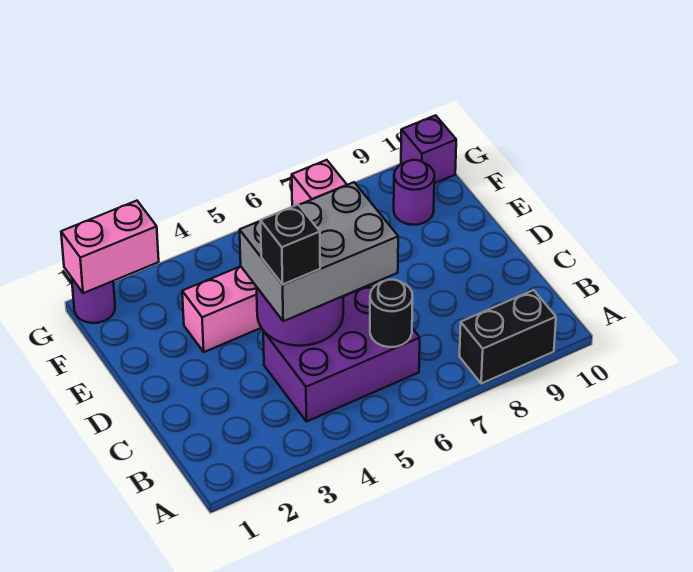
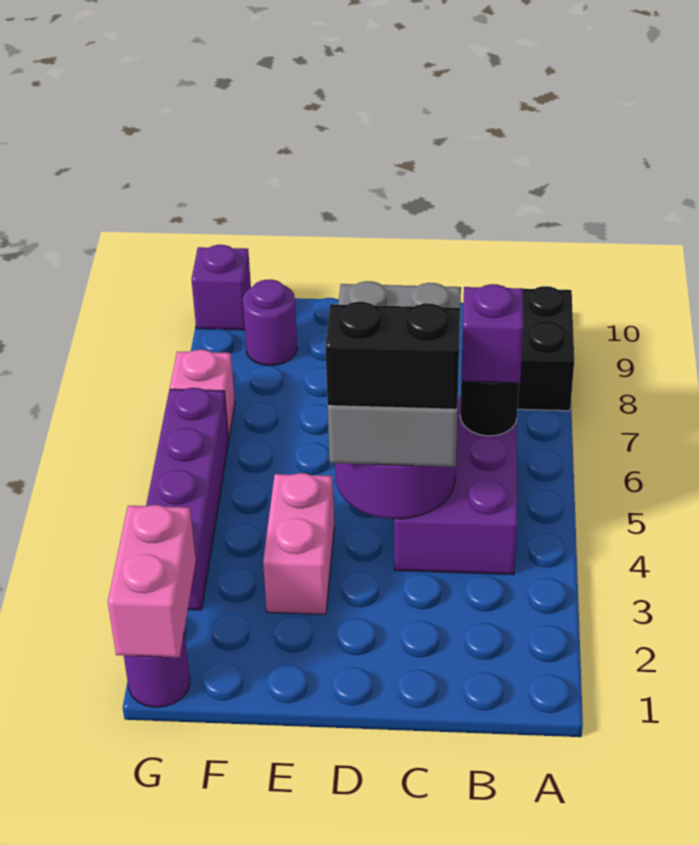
none -> purple 1x1 brick [461,284,523,383]
black 1x1 brick [260,205,320,285] -> black 1x2 brick [325,302,460,409]
none -> purple 1x4 brick [146,388,229,610]

